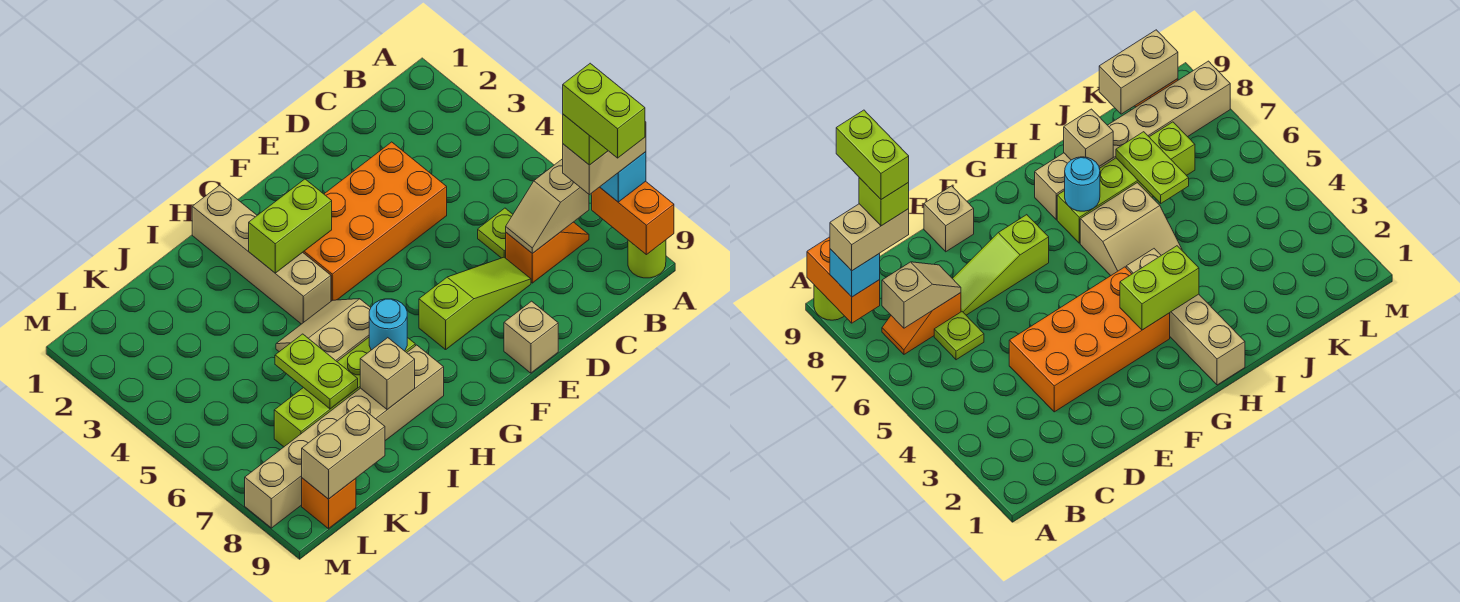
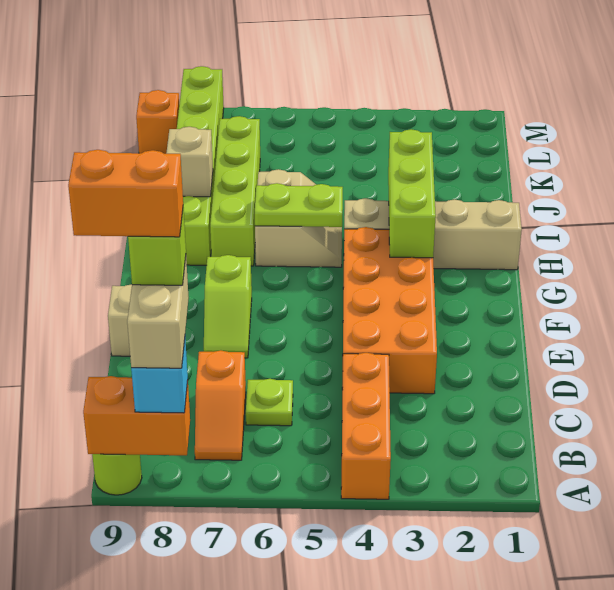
none -> orange 1x3 brick [341,353,391,499]
tan 1x2 slope [506,159,589,254] -> none
lime 1x2 brick [563,63,645,158] -> orange 1x2 brick [68,150,183,237]
lime 1x3 slope [419,257,531,350] -> lime 1x2 slope [204,255,252,358]
lime 1x2 brick [249,179,332,273] -> lime 1x3 brick [388,129,436,258]
cyan 1x1 round brick [369,299,407,351] -> none
tan 1x6 brick [245,345,444,528] -> lime 1x6 brick [177,66,224,265]
lime 1x2 plate [275,334,358,409] -> lime 1x2 plate moved to [255,183,343,227]
tan 1x2 brick [302,405,385,499] -> none

